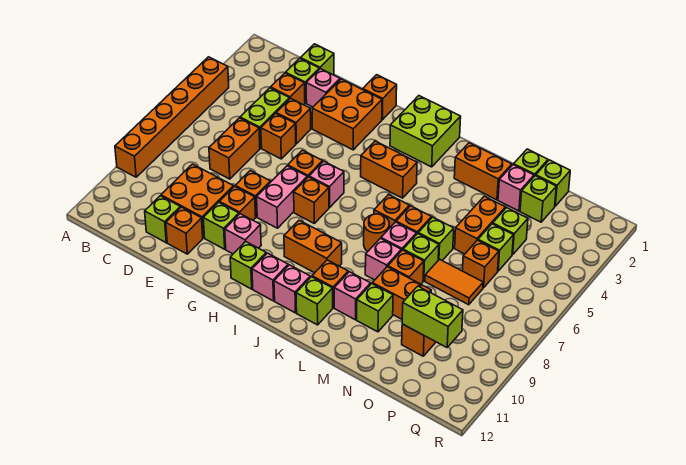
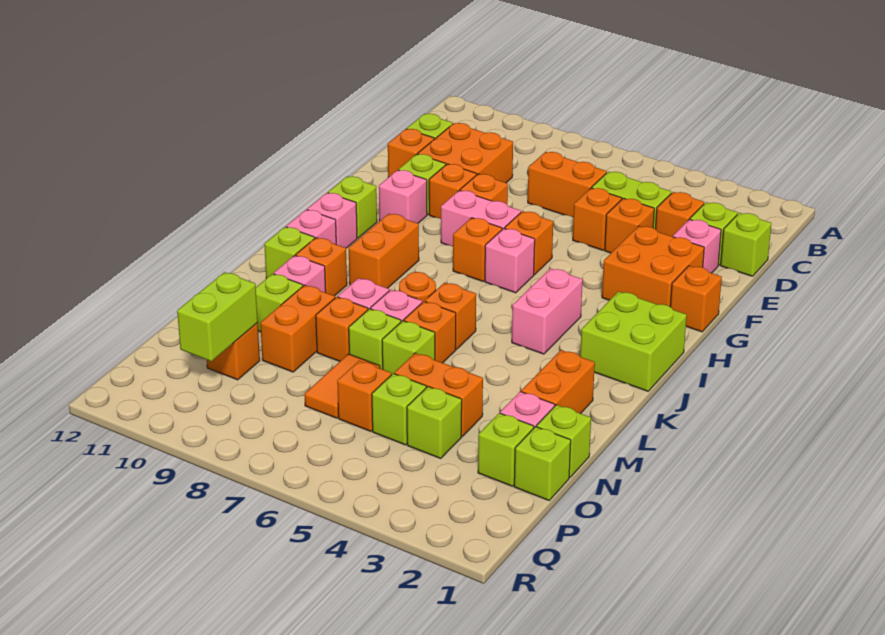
orange 1x6 brick [115,57,229,177] -> none
orange 1x2 brick [361,141,417,198] -> pink 1x2 brick [512,268,583,354]

